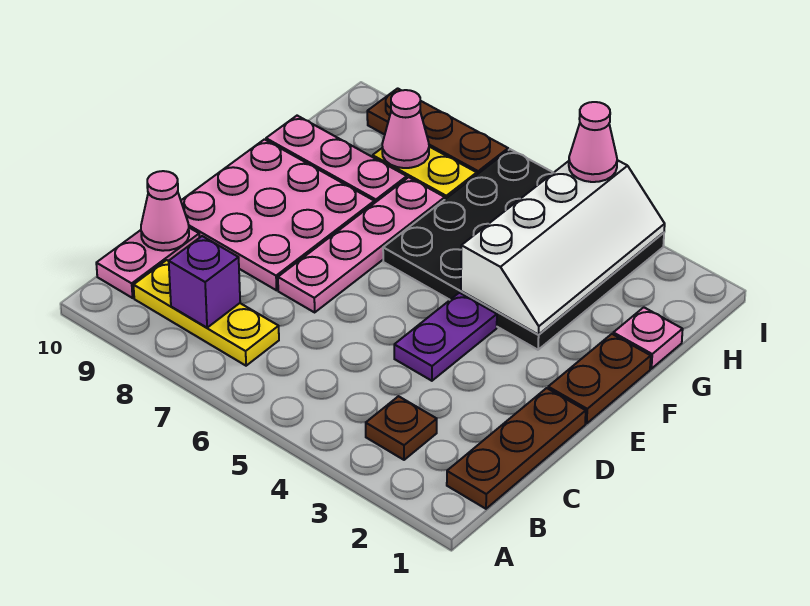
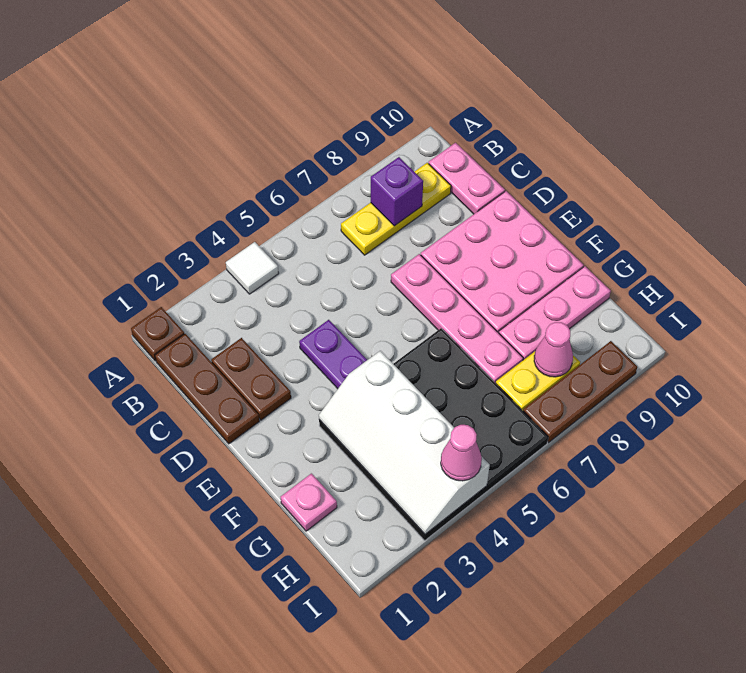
none -> white 1x1 tile [226,242,279,294]
brown 1x1 plate [366,396,437,460] -> brown 1x1 plate moved to [131,307,184,361]
pink 1x1 cone [141,171,189,251] -> none
brown 1x2 plate [548,334,651,423] -> brown 1x2 plate moved to [211,338,291,420]

